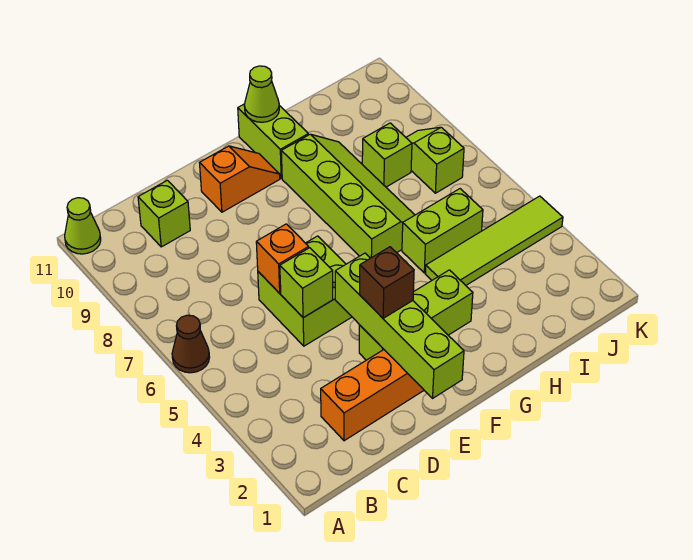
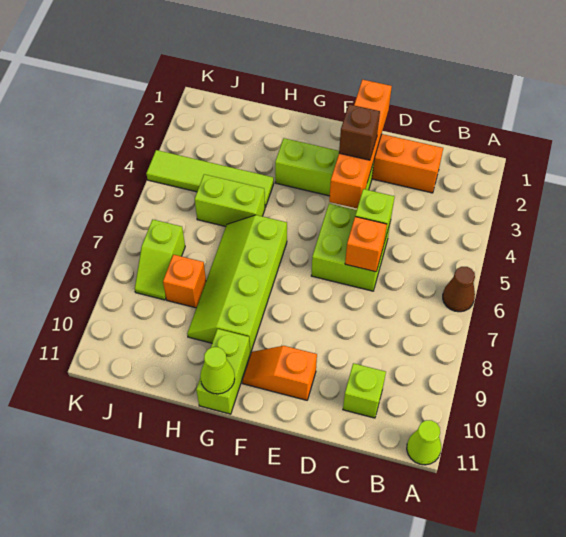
lime 1x4 brick [335,253,464,398] -> orange 1x4 brick [329,80,392,208]
lime 1x1 brick [362,123,412,187] -> orange 1x1 brick [163,255,206,308]

